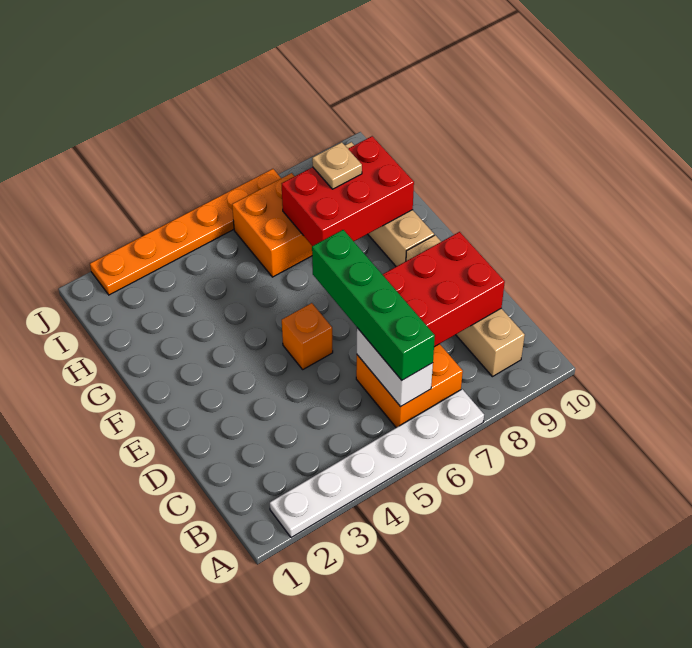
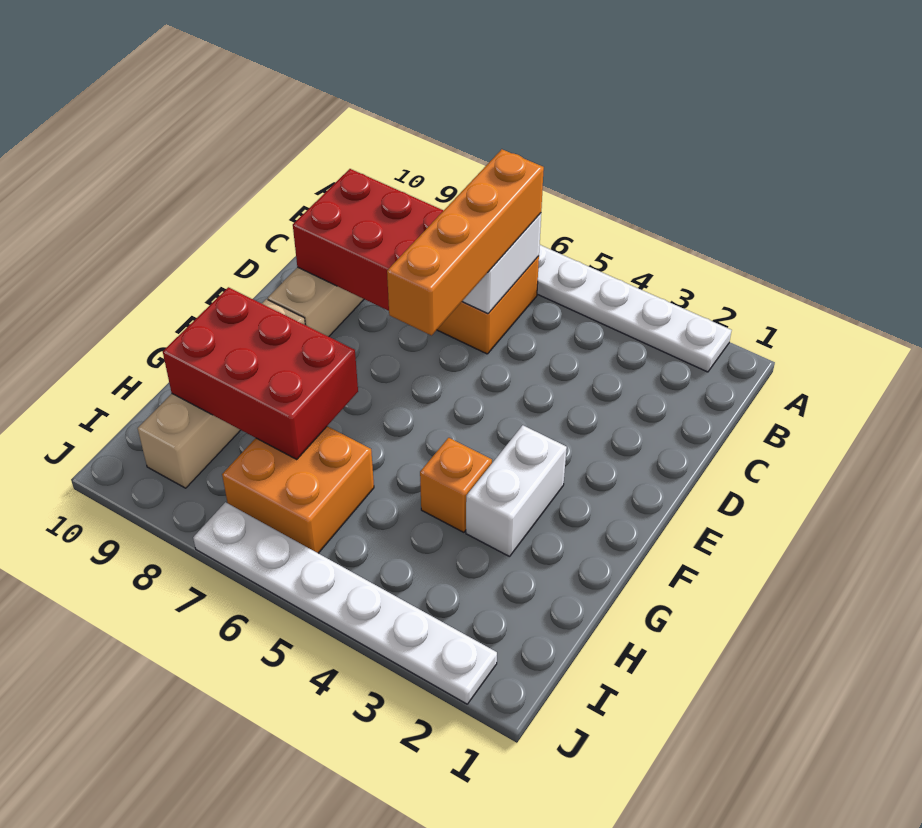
green 1x4 brick [312,230,435,380] -> orange 1x4 brick [387,149,544,335]
orange 1x1 brick [282,303,333,369] -> orange 1x1 brick moved to [420,438,492,532]
none -> white 1x2 brick [466,425,567,557]
tan 1x1 plate [312,142,362,189] -> none
orange 1x6 plate [90,169,281,295] -> white 1x6 plate [193,502,497,704]

